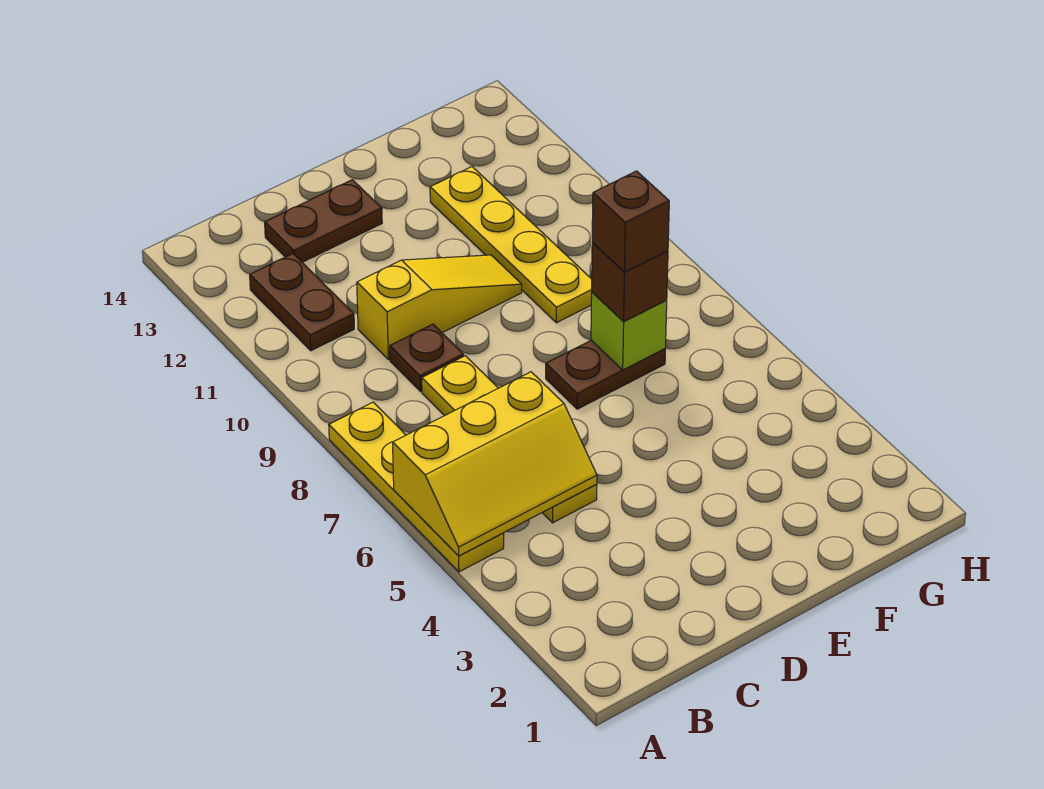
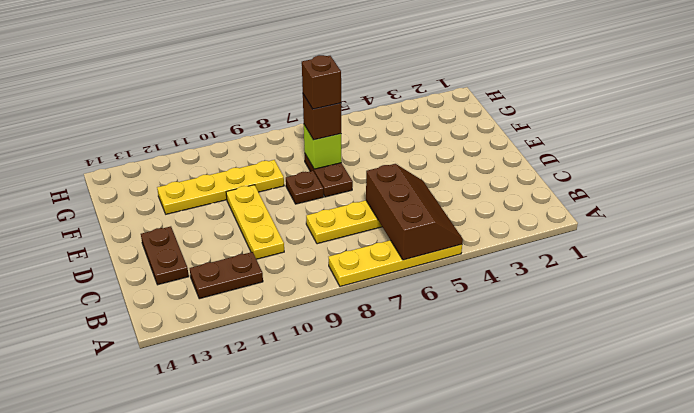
yellow 2x3 slope [393,372,597,556] -> brown 2x3 slope [366,164,463,260]
brown 1x1 plate [390,324,464,391] -> brown 1x1 plate moved to [286,171,324,204]
yellow 1x3 slope [357,255,522,359] -> yellow 1x3 plate [226,185,284,259]

